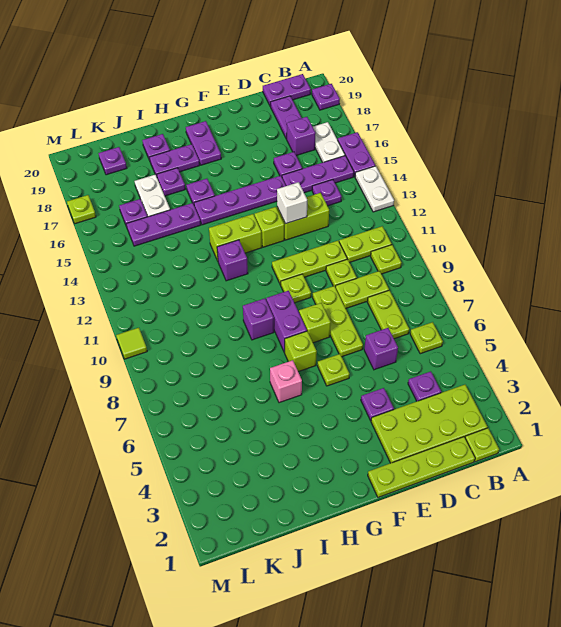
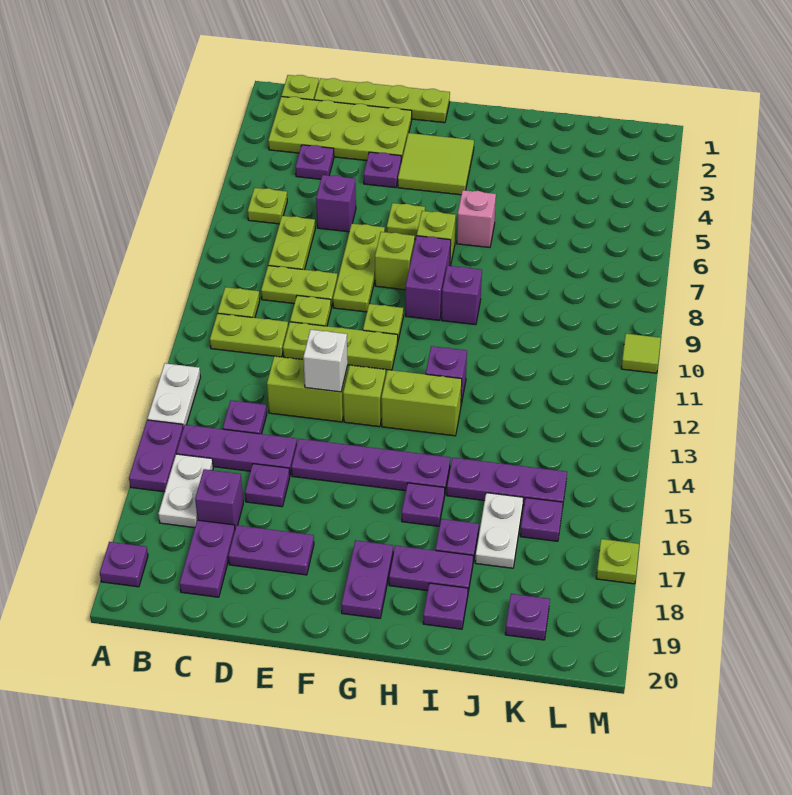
purple 1x2 plate [263,74,311,107] -> purple 1x2 plate moved to [228,525,314,575]
none -> lime 2x2 tile [398,133,474,195]

